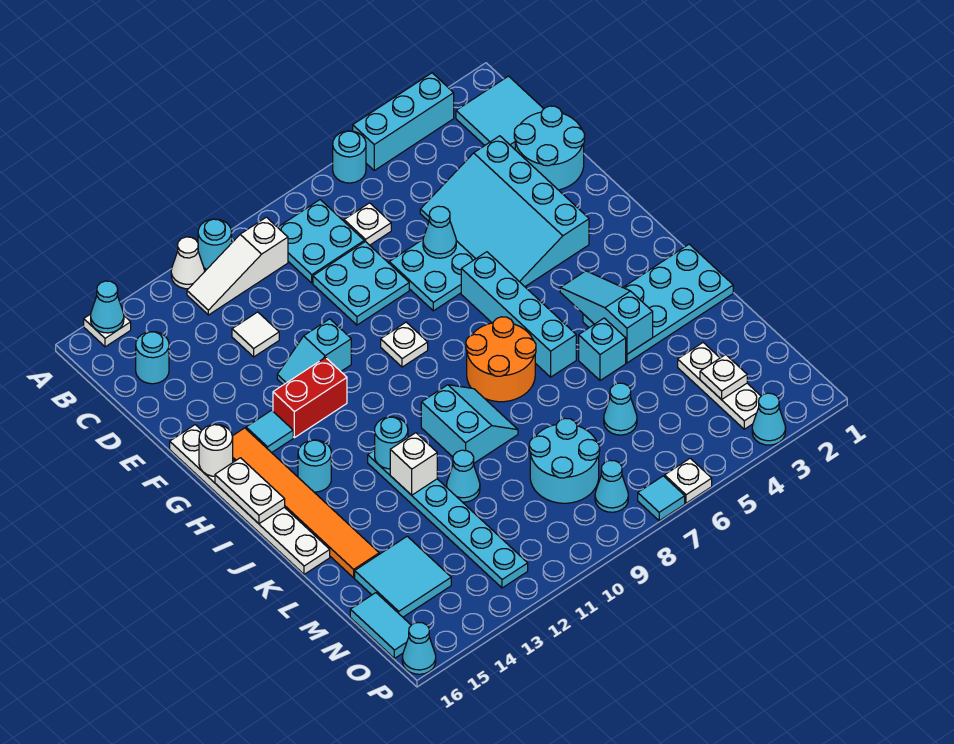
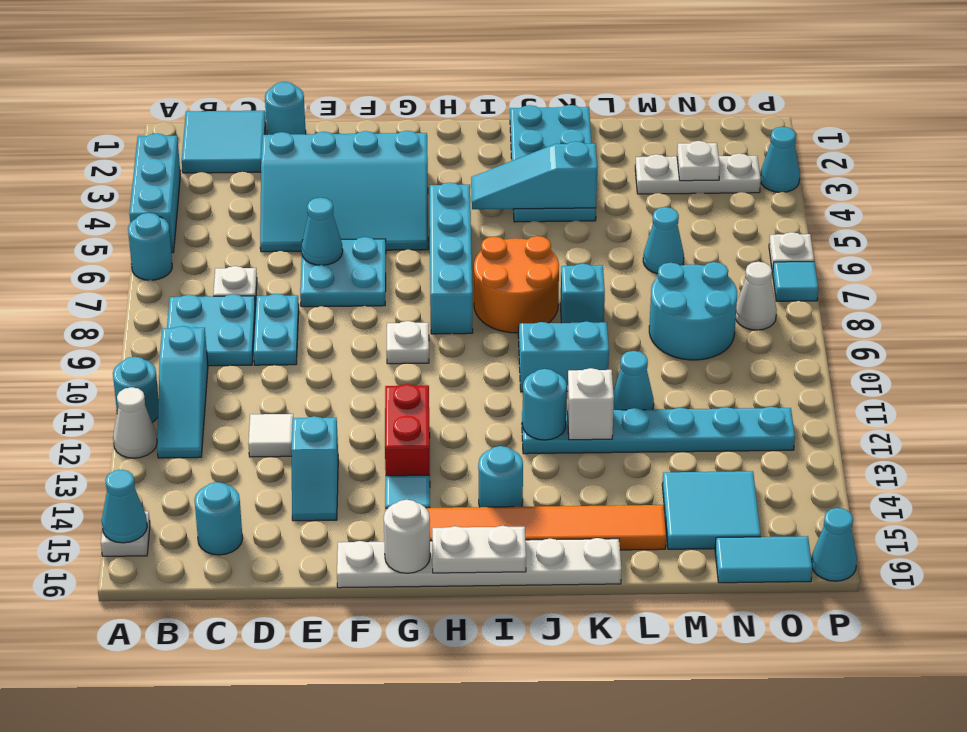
white 1x3 slope [187,217,288,315] -> cyan 1x3 slope [157,326,208,458]
cyan 2x2 round brick [514,106,585,190] -> cyan 1x1 round brick [265,82,306,135]
cyan 2x2 plate [313,242,409,325] -> cyan 1x2 plate [254,294,299,365]
cyan 1x2 slope [277,319,351,385] -> cyan 1x2 slope moved to [291,416,338,521]
cyan 1x4 brick [461,252,576,377] -> cyan 1x4 brick turned to [430,183,473,334]
cyan 1x1 brick [579,318,626,381] -> cyan 1x1 brick moved to [560,264,605,323]
cyan 1x1 cone [595,460,628,512] -> white 1x1 cone [736,262,777,330]

